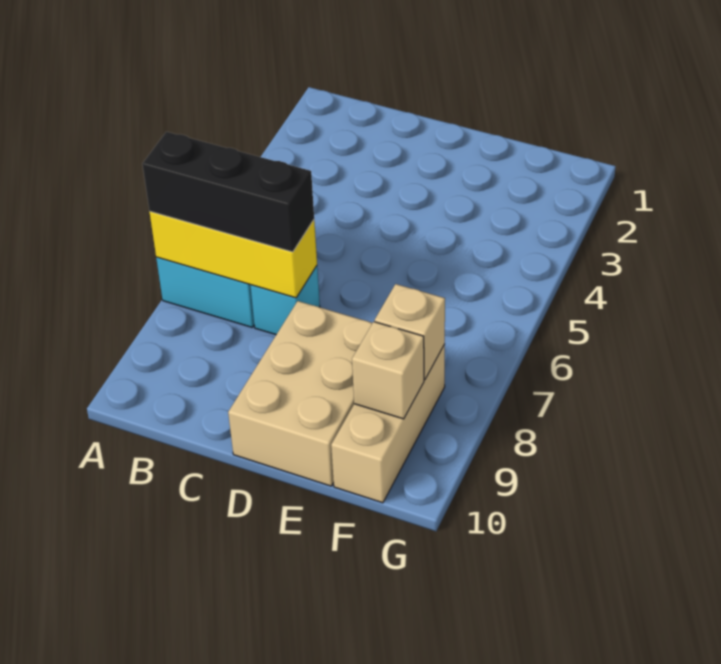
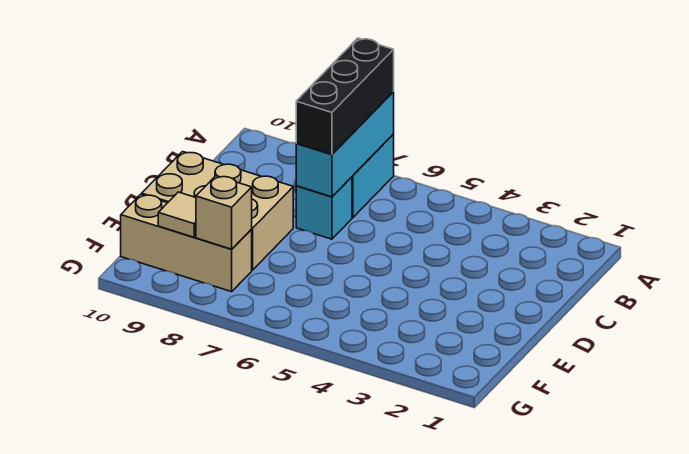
yellow 1x3 brick [150,212,317,298] -> cyan 1x3 brick [296,92,394,197]
tan 1x1 brick [352,322,424,419] -> tan 1x1 tile [158,192,196,237]

